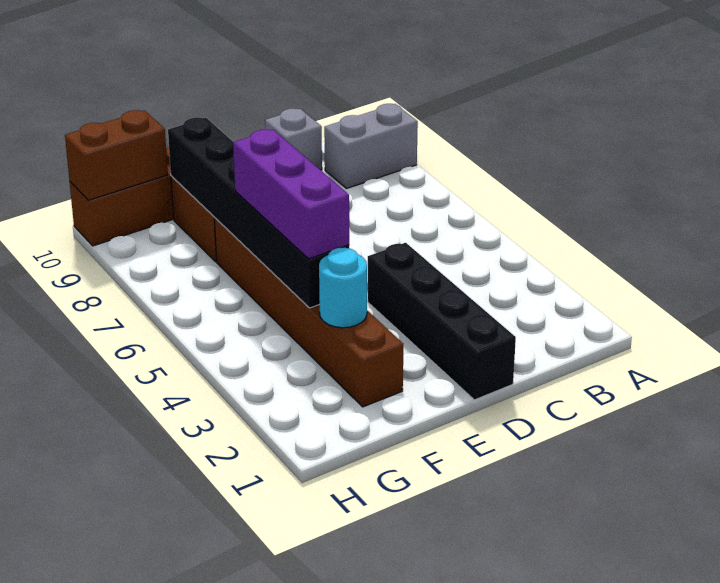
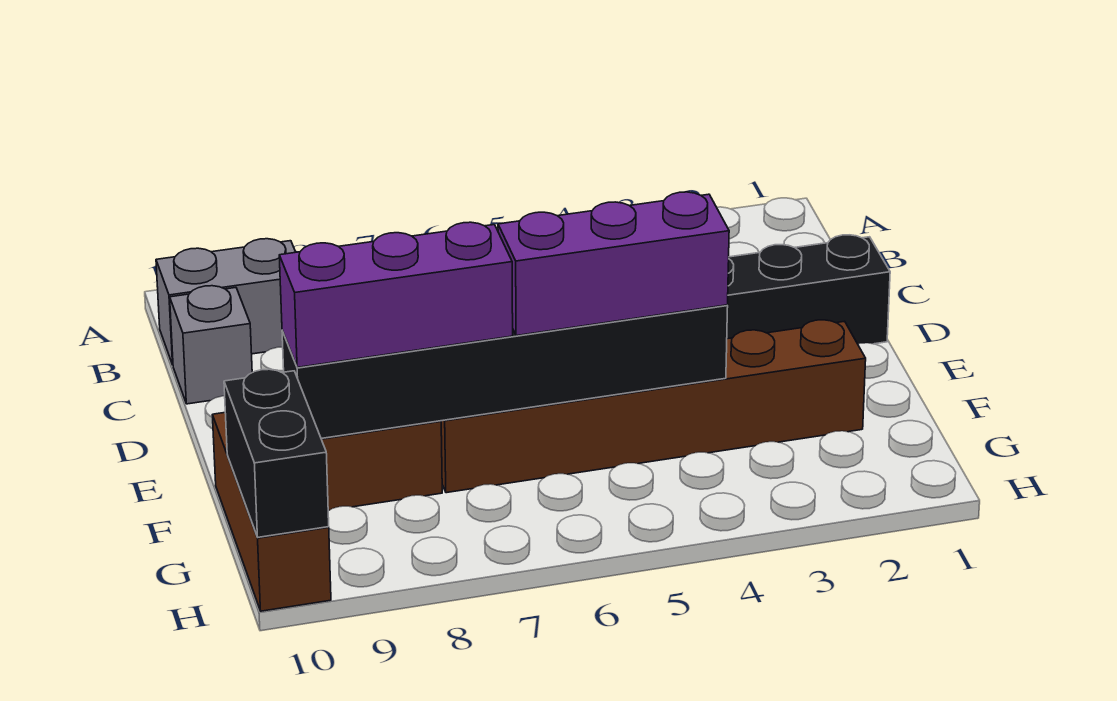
grey 1x2 brick [324,104,418,189] -> grey 1x2 brick turned to [156,239,295,365]
cyan 1x1 round brick [319,248,367,328] -> none
none -> purple 1x3 brick [279,222,513,367]
brown 1x2 brick [65,110,168,200] -> black 1x2 brick [224,369,329,537]

